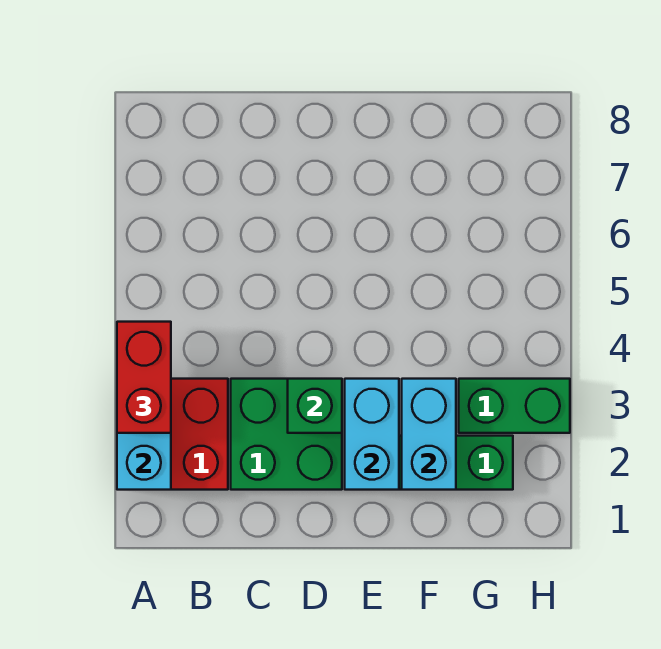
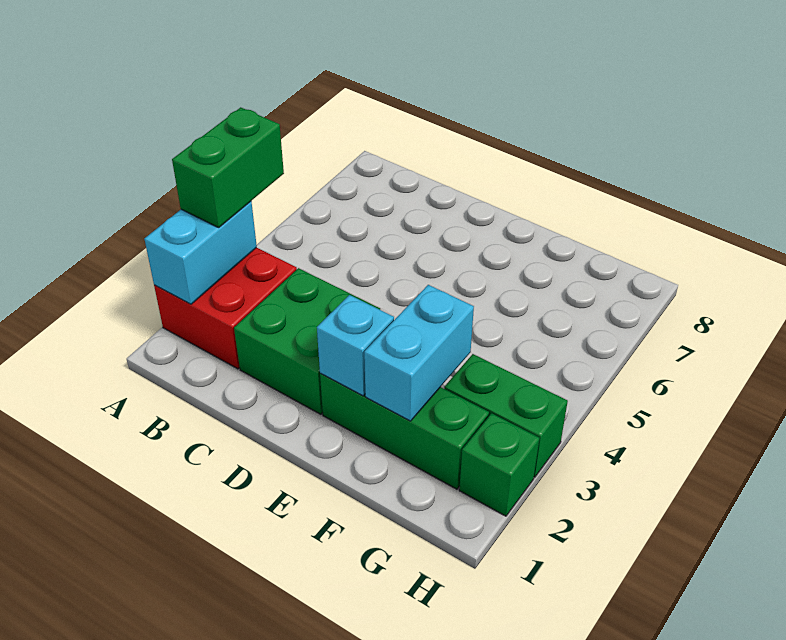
red 1x2 brick [117,322,171,433] -> green 1x2 brick [172,107,284,227]
green 1x1 brick [288,379,342,433] -> green 1x1 brick moved to [459,413,539,516]
cyan 1x2 brick [345,379,399,490] -> cyan 1x1 brick [317,295,394,396]

